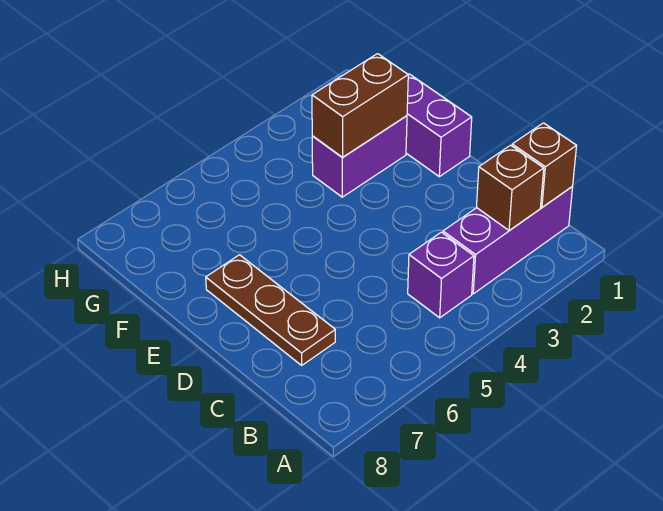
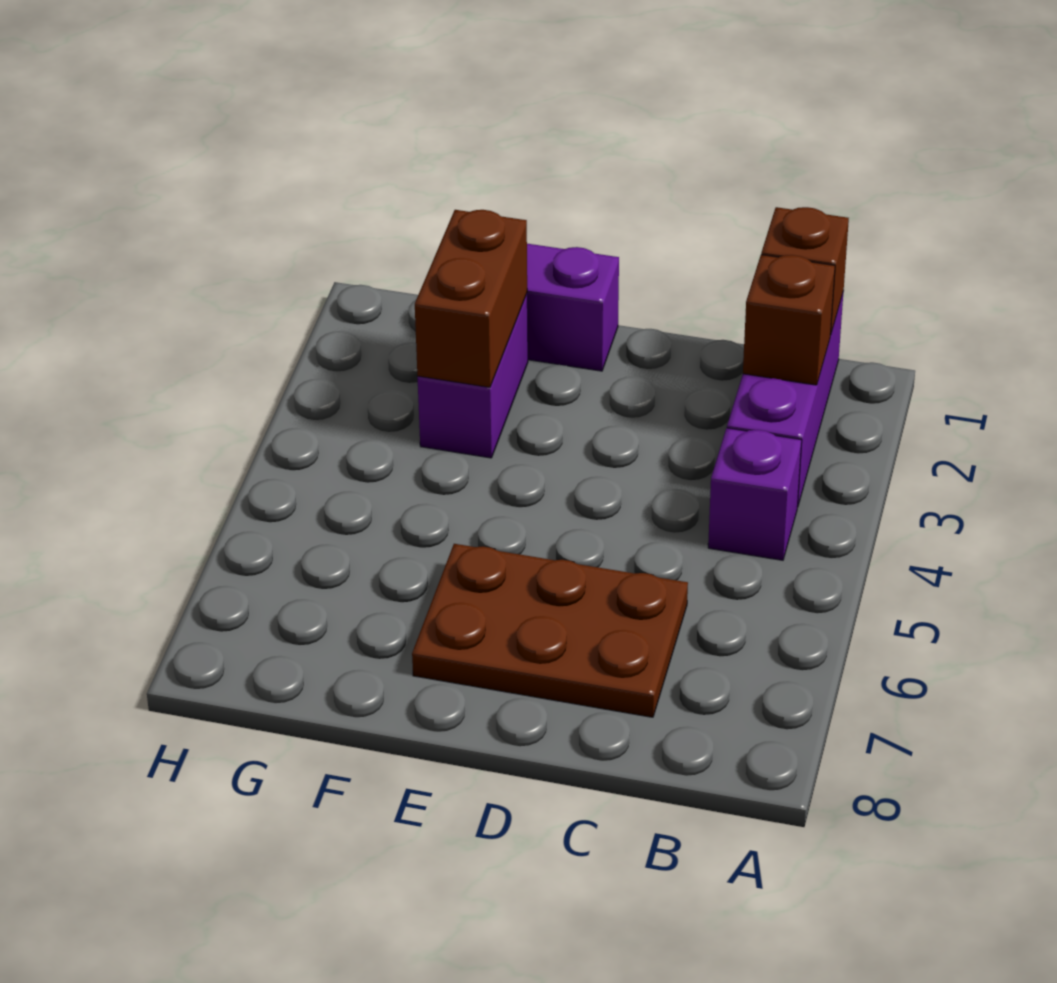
brown 1x3 plate [206,255,335,365] -> brown 2x3 plate [412,544,688,717]

